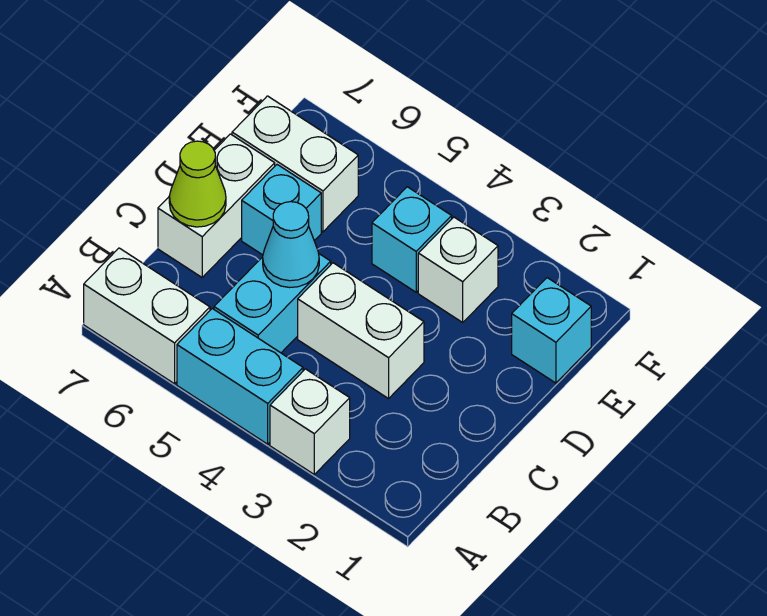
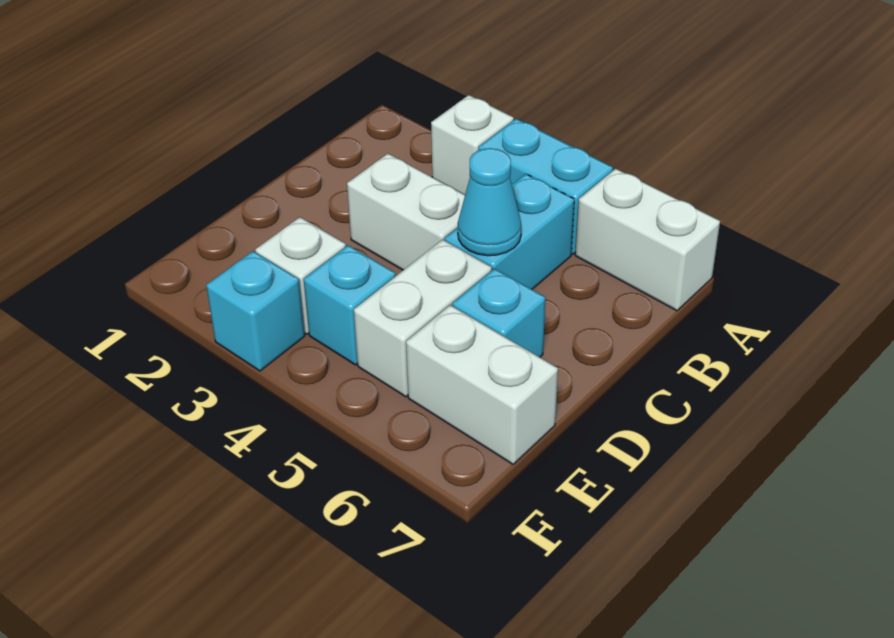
white 1x2 brick [158,134,275,277] -> white 1x2 brick moved to [354,239,492,397]
lime 1x1 cone [169,141,226,227] -> none
cyan 1x1 brick [512,278,591,383] -> cyan 1x1 brick moved to [206,251,305,371]

